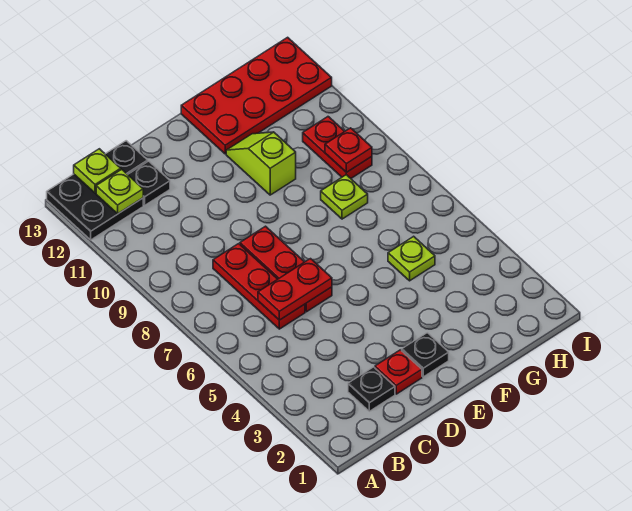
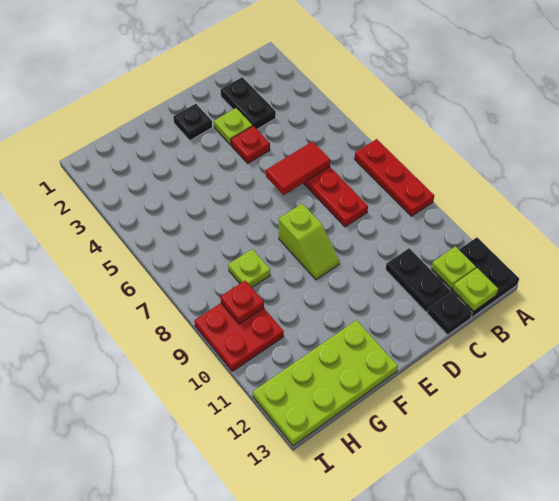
black 1x1 plate [348,367,395,411] -> black 1x2 plate [221,77,276,129]
red 1x2 plate [258,259,332,320] -> red 1x2 tile [266,141,330,195]
black 1x1 plate [128,161,170,205] -> black 1x2 plate [386,248,450,312]
red 1x1 plate [375,350,422,394] -> red 1x1 plate moved to [231,126,270,163]
red 1x3 plate [240,226,332,312] -> red 1x3 plate moved to [355,139,434,216]
lime 1x2 slope [226,132,296,195] -> lime 1x2 slope moved to [279,203,339,280]
red 2x4 plate [181,37,332,154] -> lime 2x4 plate [253,320,398,446]
lime 1x1 plate [388,236,435,281] -> lime 1x1 plate moved to [214,108,252,145]
red 1x2 plate [303,117,372,178] -> red 2x2 plate [194,303,284,371]

